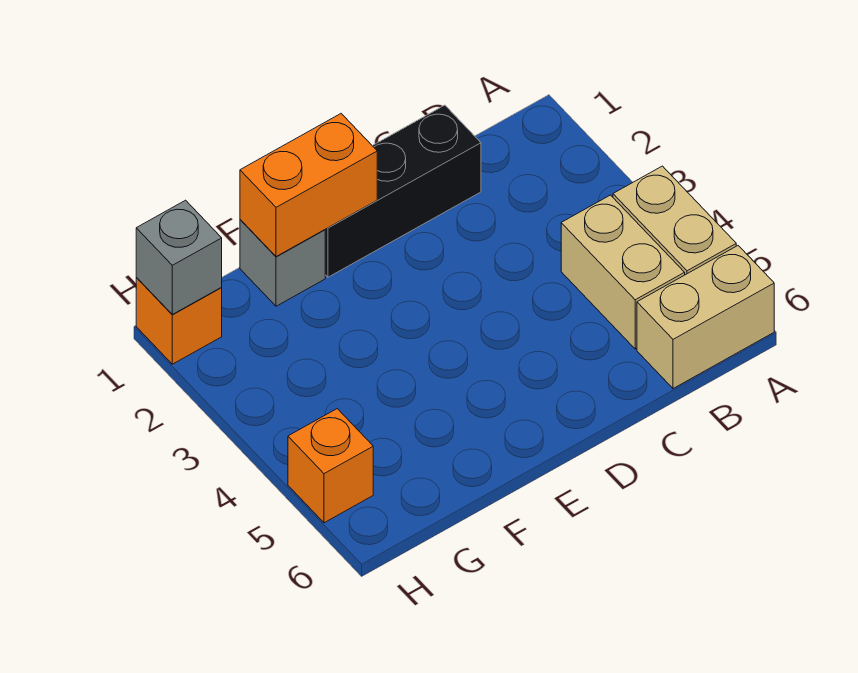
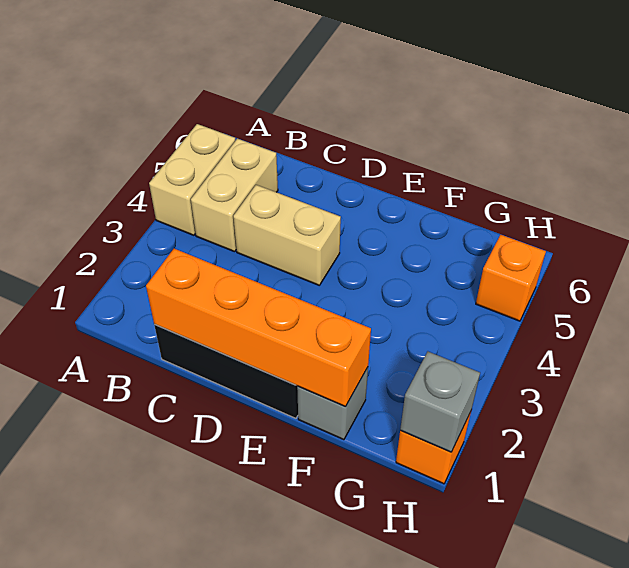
tan 1x2 brick [637,246,774,389] -> tan 1x2 brick moved to [233,185,341,285]
orange 1x2 brick [240,114,377,257] -> orange 1x4 brick [146,249,371,407]

